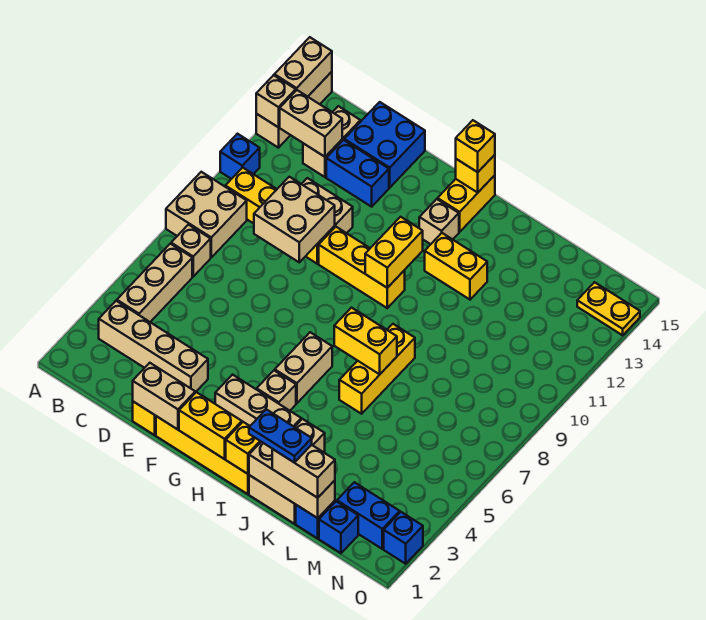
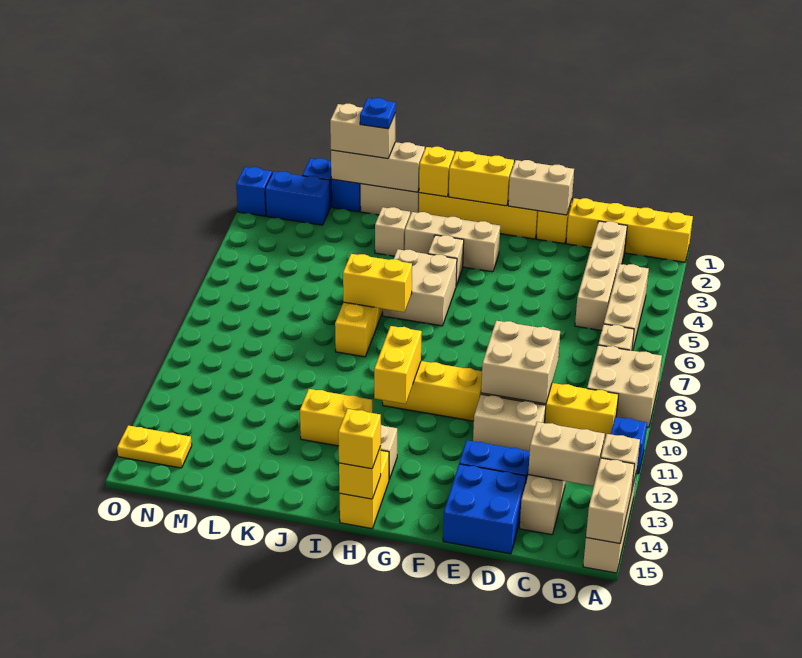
none -> yellow 1x4 brick [566,198,693,262]
tan 1x4 brick [99,301,208,392] -> tan 1x4 brick turned to [575,221,627,330]
tan 1x2 brick [275,332,332,403] -> tan 2x2 brick [383,249,457,326]
blue 1x2 plate [249,409,312,463] -> blue 1x1 plate [360,98,396,129]

